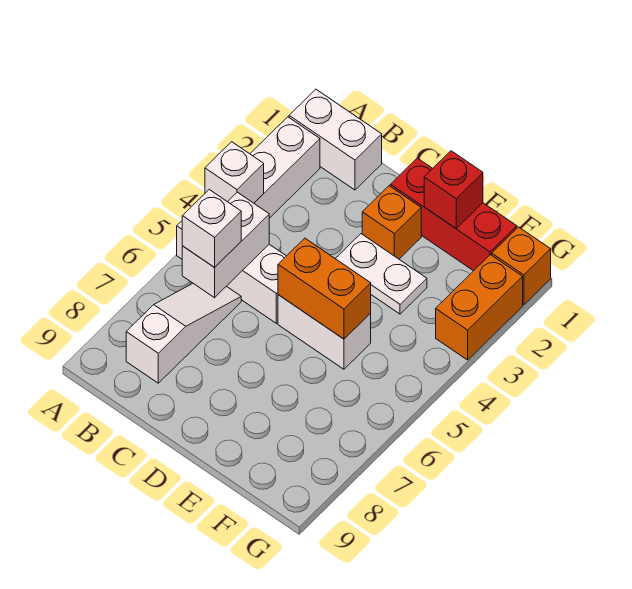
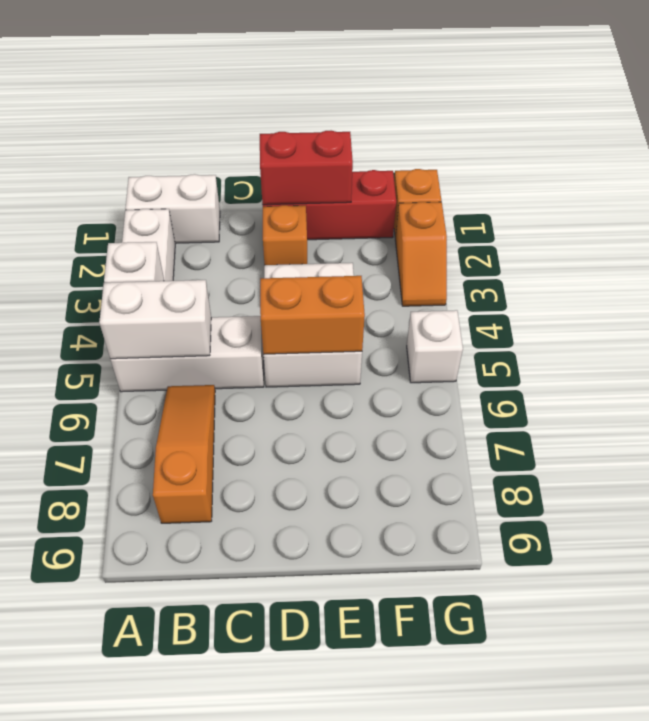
white 1x2 brick [182,192,269,298] -> white 1x2 brick turned to [99,280,211,359]
white 1x3 slope [126,284,241,383] -> orange 1x3 slope [153,385,215,523]
white 1x1 brick [182,190,241,267] -> white 1x1 brick moved to [407,310,463,383]
red 1x1 brick [424,151,483,228] -> red 1x2 brick [260,131,353,205]
orange 1x2 brick [436,255,523,360] -> orange 1x2 slope [395,202,447,306]

